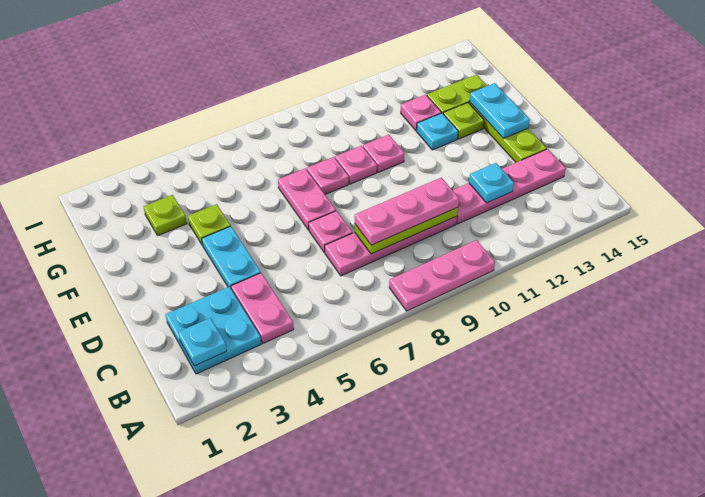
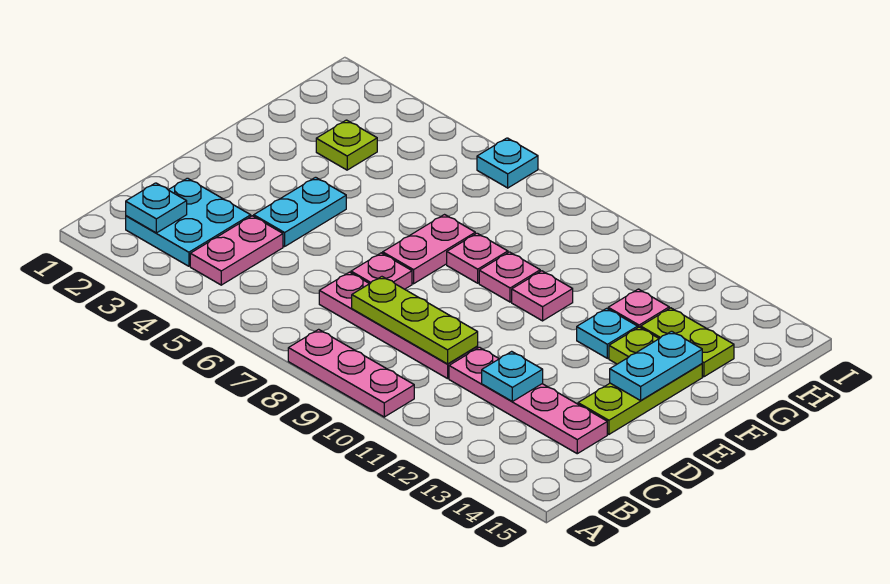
pink 1x3 plate [355,178,459,245] -> none
lime 1x1 plate [188,204,231,245] -> none
none -> cyan 1x1 plate [477,138,538,188]

